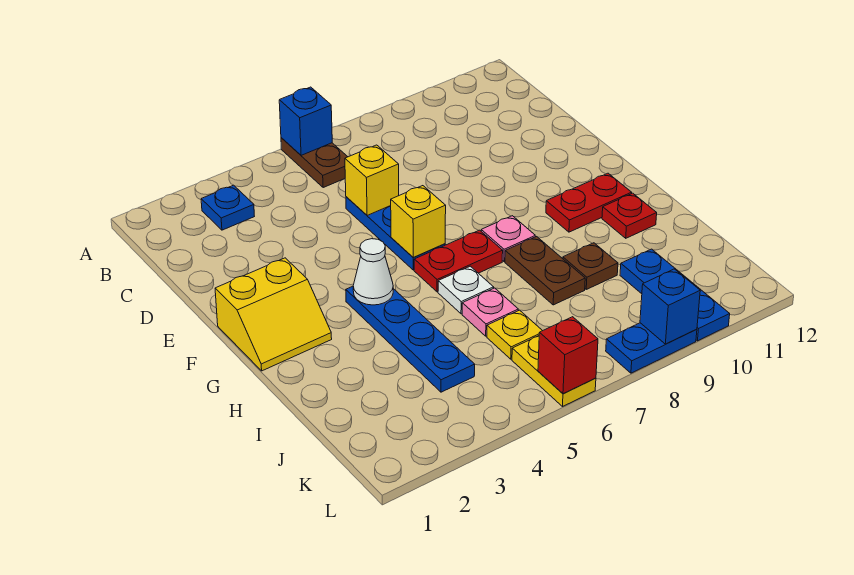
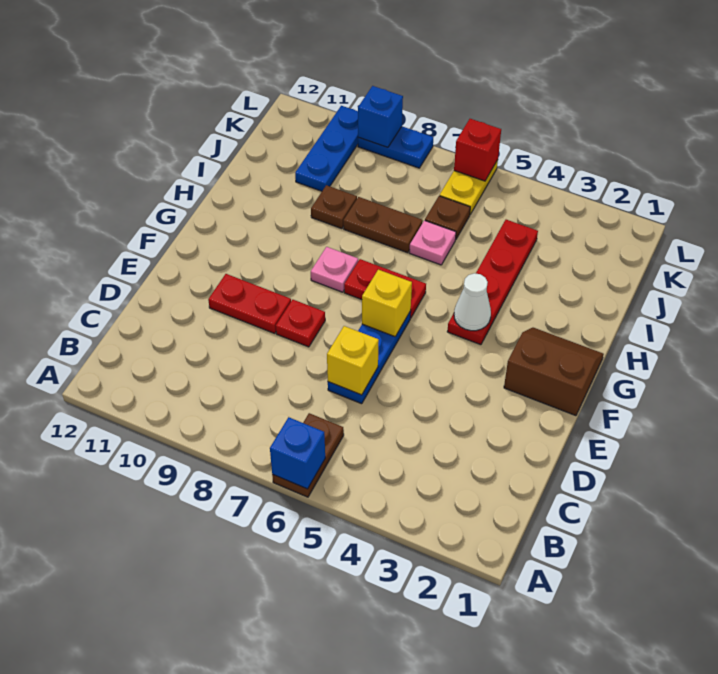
blue 1x1 plate [201,185,254,230] -> none
yellow 2x2 slope [215,258,332,371] -> brown 2x2 slope [504,328,604,416]
blue 1x4 plate [346,286,475,392] -> red 1x4 plate [447,220,538,345]
red 1x2 plate [546,173,632,232] -> red 1x2 plate moved to [208,274,291,333]
white 1x1 plate [438,266,494,314] -> none
brown 1x2 plate [505,237,585,305] -> brown 1x2 plate turned to [343,197,423,253]
red 1x1 plate [602,193,657,238] -> red 1x1 plate moved to [276,300,325,347]
yellow 1x1 plate [487,310,542,359] -> brown 1x1 plate [425,196,470,239]

